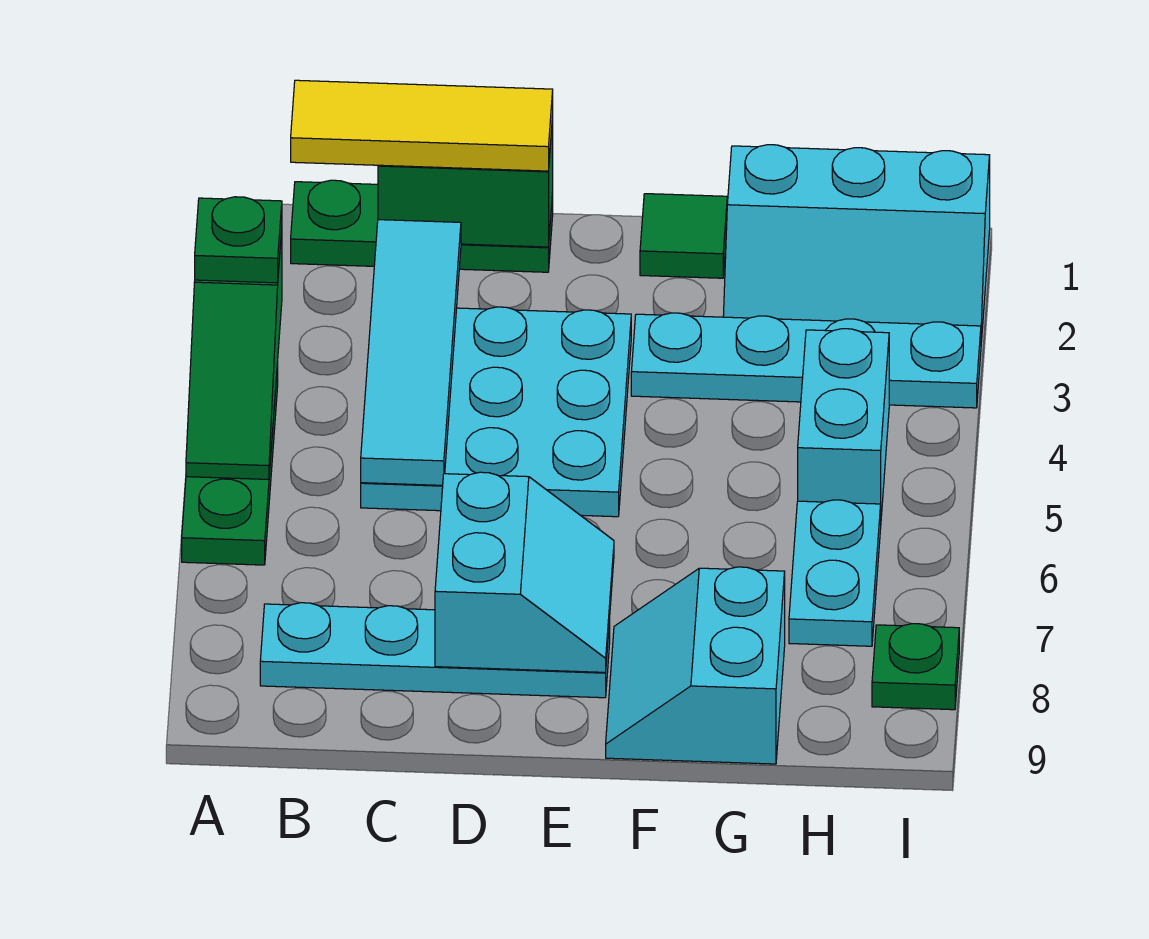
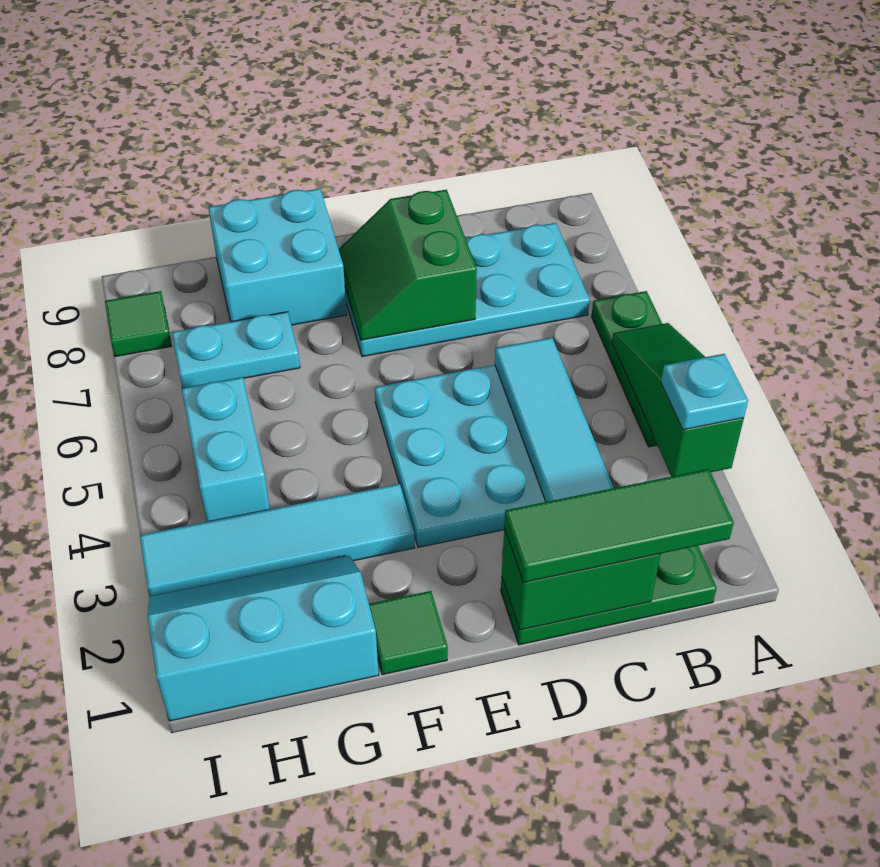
green 1x1 plate [195,197,282,283] -> cyan 1x1 plate [661,354,748,430]
yellow 1x3 tile [291,80,553,171] -> green 1x3 tile [504,469,734,583]
cyan 1x4 plate [260,603,610,698] -> cyan 2x4 plate [345,223,590,357]
cyan 2x2 slope [435,472,614,672] -> green 2x2 slope [339,190,477,340]
cyan 1x4 plate [631,313,981,408] -> cyan 1x4 tile [140,484,415,596]
cyan 2x2 slope [606,567,785,764] -> cyan 2x2 brick [208,189,347,325]
cyan 1x2 plate [789,500,881,646] -> cyan 1x2 plate turned to [172,312,300,388]
green 1x1 plate [872,624,959,710] -> green 1x1 tile [105,291,171,357]

